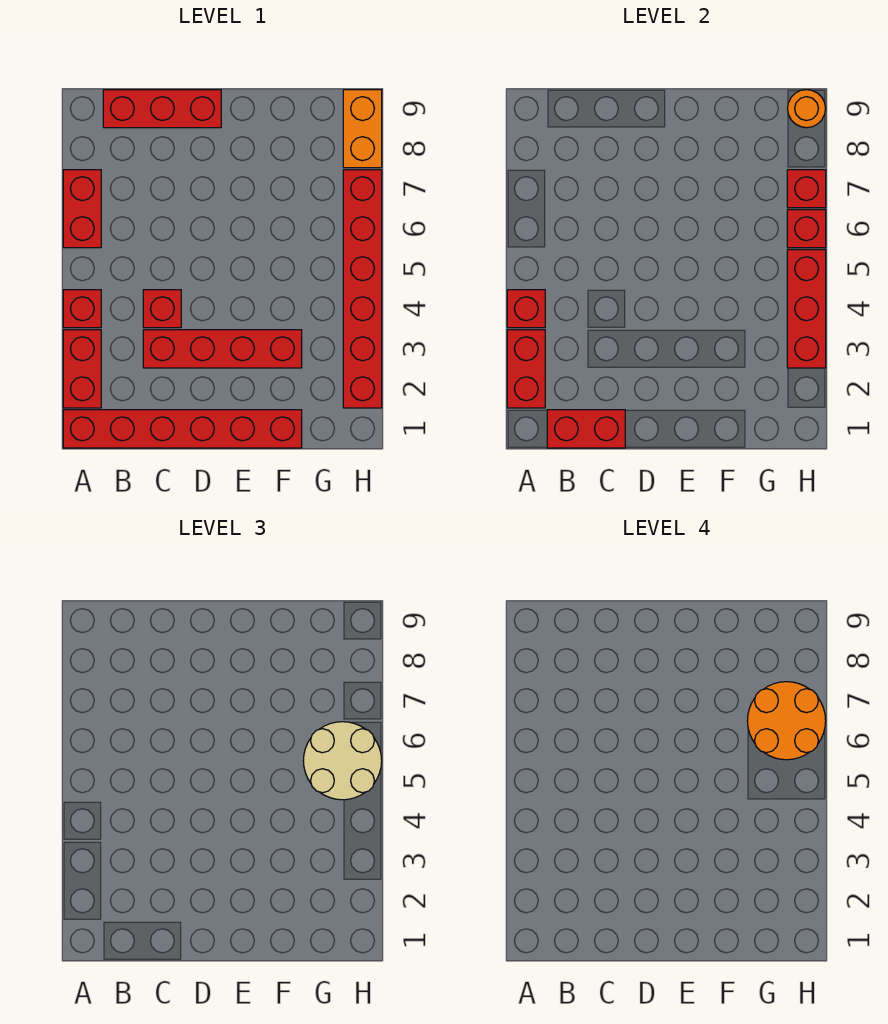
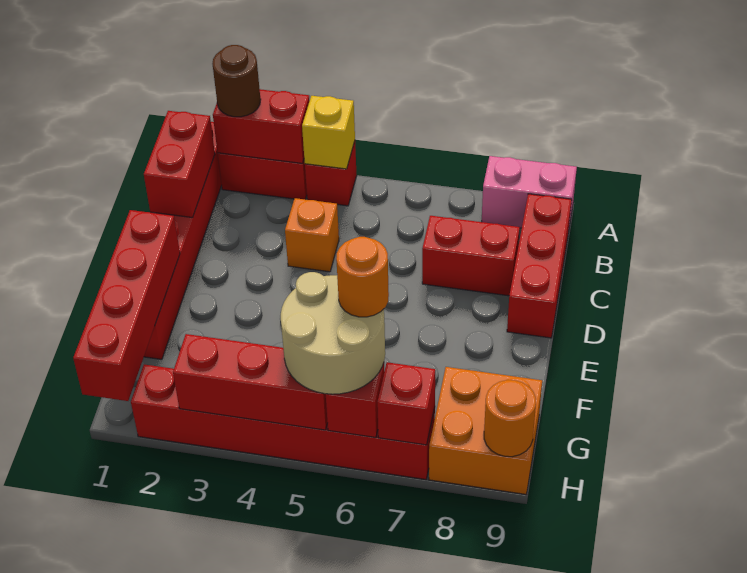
none -> brown 1x1 round brick [212,45,261,117]
red 1x1 brick [507,290,545,328] -> yellow 1x1 brick [302,96,355,169]
red 1x2 brick [63,170,101,248] -> red 1x2 brick moved to [422,216,520,296]
none -> pink 1x2 brick [482,156,577,228]
red 1x4 brick [143,330,302,368] -> red 1x4 brick moved to [73,210,180,401]
red 1x1 brick [143,290,181,328] -> orange 1x1 brick [285,198,339,272]
orange 2x2 round brick [747,682,826,760] -> orange 1x1 round brick [336,237,389,317]
orange 1x2 brick [343,90,382,168] -> orange 2x2 brick [429,367,542,494]

